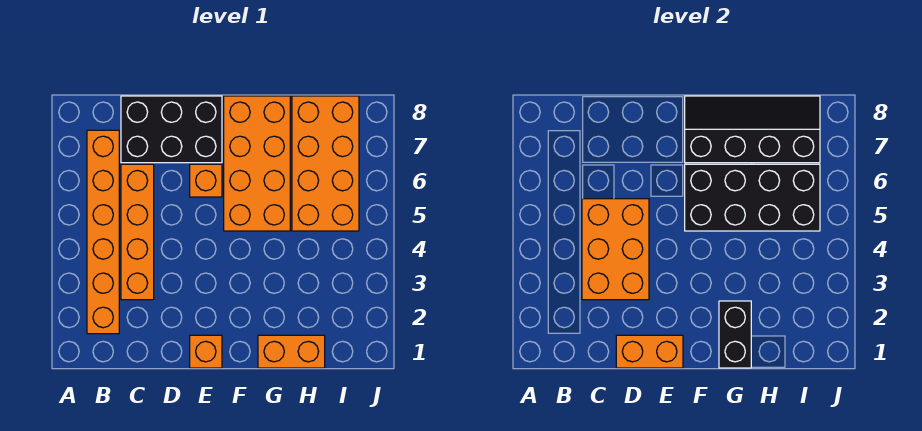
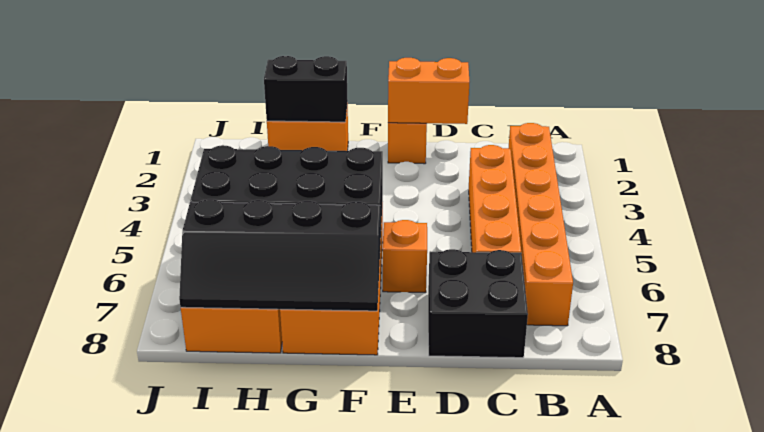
orange 2x3 brick [582,199,649,300] -> none
black 2x3 brick [121,96,222,163] -> black 2x2 brick [428,249,528,358]
black 1x2 brick [719,301,751,368] -> black 1x2 brick turned to [264,56,348,122]

